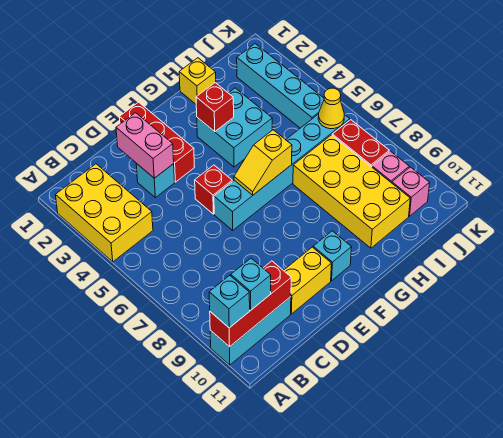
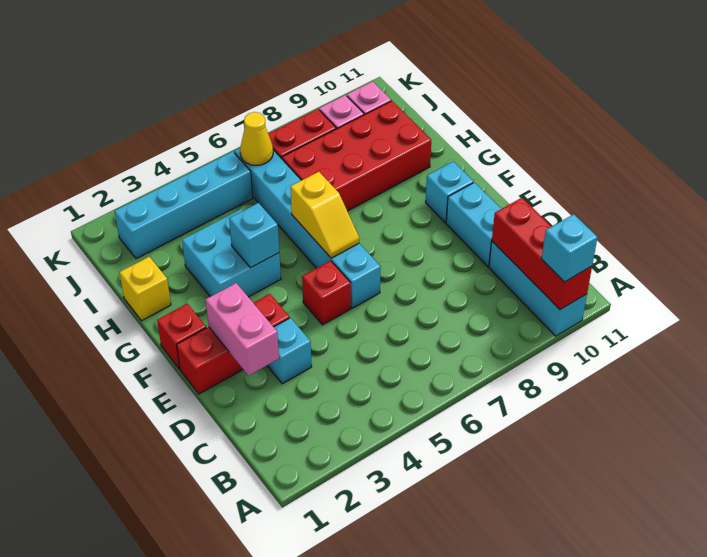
yellow 2x3 brick [56,164,153,262] -> none
cyan 1x1 brick [231,258,271,311] -> cyan 1x1 brick moved to [229,203,279,268]
pink 1x2 brick [116,113,174,178] -> pink 1x2 brick turned to [206,283,279,375]
yellow 1x2 brick [283,247,332,314] -> cyan 1x2 brick [446,183,501,266]
red 1x1 brick [196,83,234,132] -> red 1x1 brick moved to [157,304,206,369]
yellow 2x4 brick [293,135,410,248] -> red 2x4 brick [282,101,431,211]

